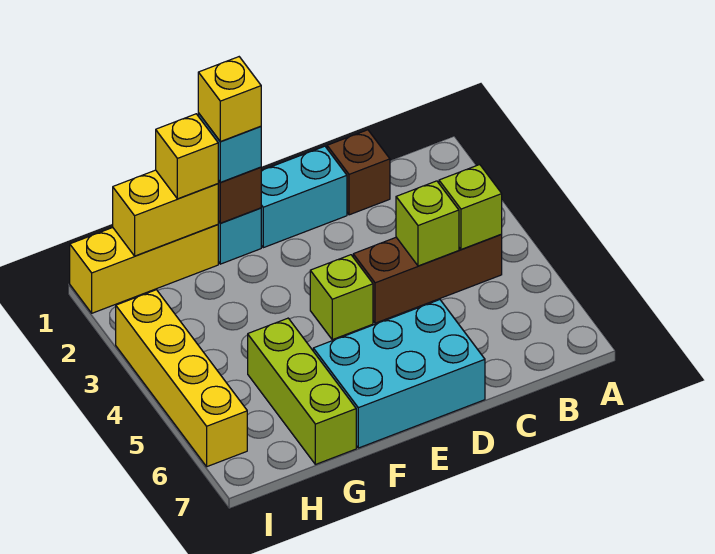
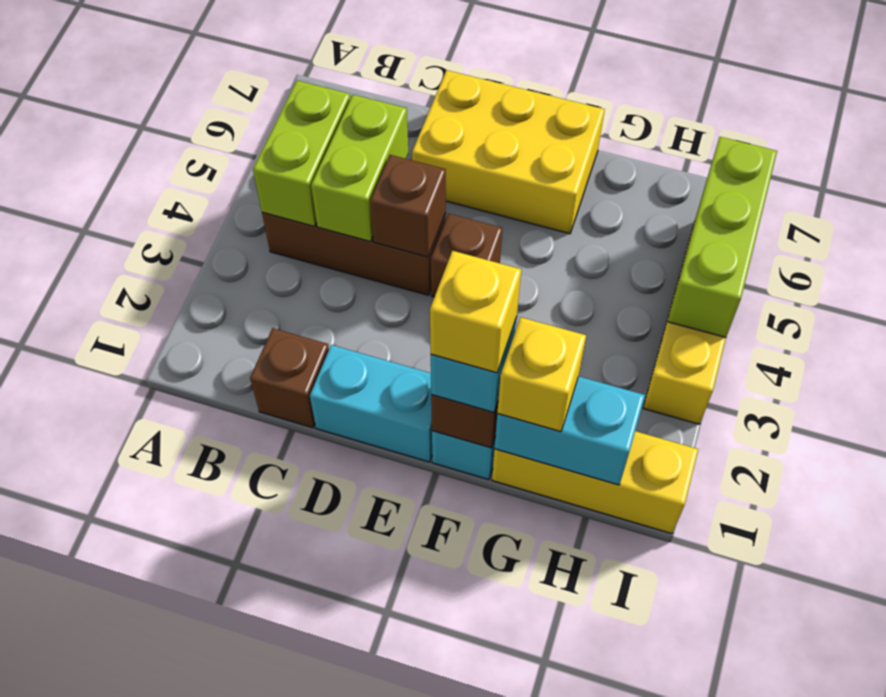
lime 1x1 brick [439,165,502,249] -> lime 1x2 brick [253,81,350,226]
lime 1x1 brick [396,181,459,266] -> lime 1x2 brick [311,95,408,242]
none -> brown 1x1 brick [370,155,446,257]
cyan 2x3 brick [313,300,485,448] -> yellow 2x3 brick [412,70,605,234]
lime 1x1 brick [310,255,373,340] -> brown 1x1 brick [431,214,502,297]
yellow 1x2 brick [113,170,218,256] -> cyan 1x2 brick [495,376,645,485]
lime 1x3 brick [248,318,356,464] -> lime 1x3 brick moved to [668,137,777,337]

